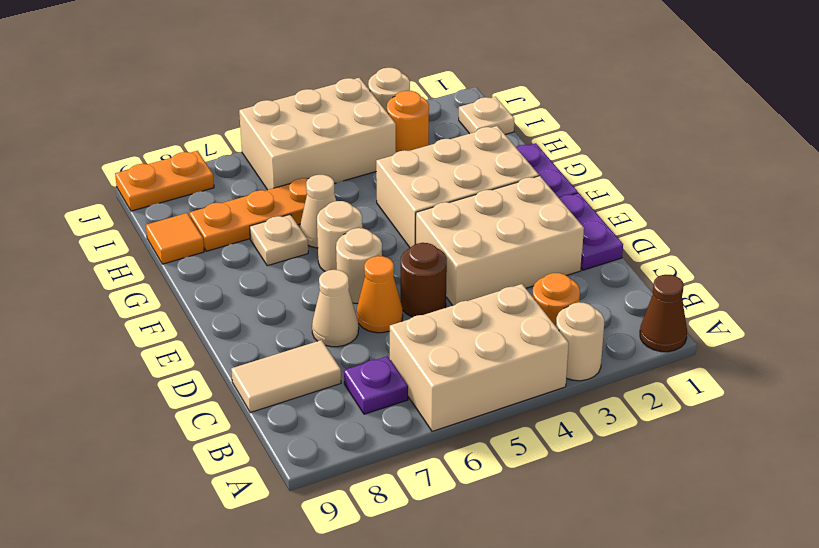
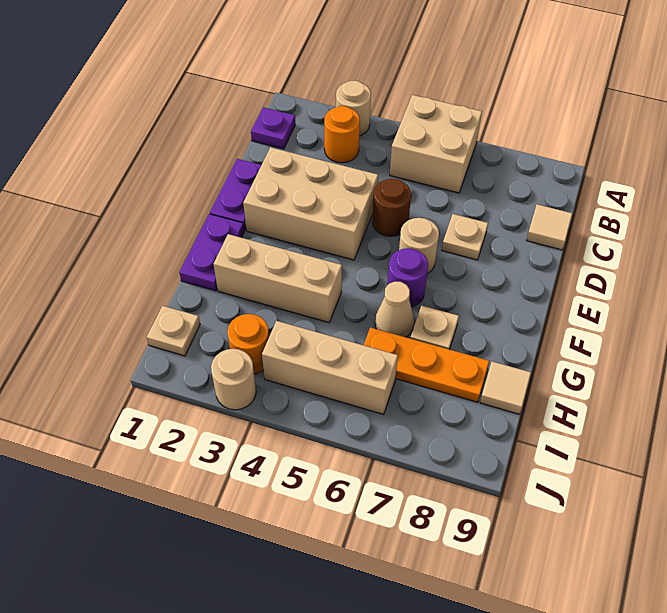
brown 1x1 cone [640,275,687,352] -> none
tan 2x3 brick [390,284,569,431] -> tan 2x2 brick [390,95,482,193]
purple 1x1 plate [344,356,408,414] -> purple 1x1 plate moved to [251,107,295,149]
tan 1x2 tile [231,340,341,412] -> tan 1x1 tile [526,204,572,250]
orange 1x1 cone [357,256,403,333] -> none
tan 1x1 cone [312,270,359,347] -> tan 1x1 plate [442,214,488,260]
tan 2x3 brick [376,126,539,248] -> tan 1x3 brick [214,234,342,322]
tan 1x1 round brick [317,201,362,272] -> purple 1x1 round brick [387,248,428,307]
orange 1x1 tile [146,213,204,264] -> tan 1x1 tile [480,362,531,414]
tan 2x3 brick [239,78,396,190] -> tan 1x3 brick [262,321,398,414]
orange 1x2 plate [115,151,214,211] -> none

